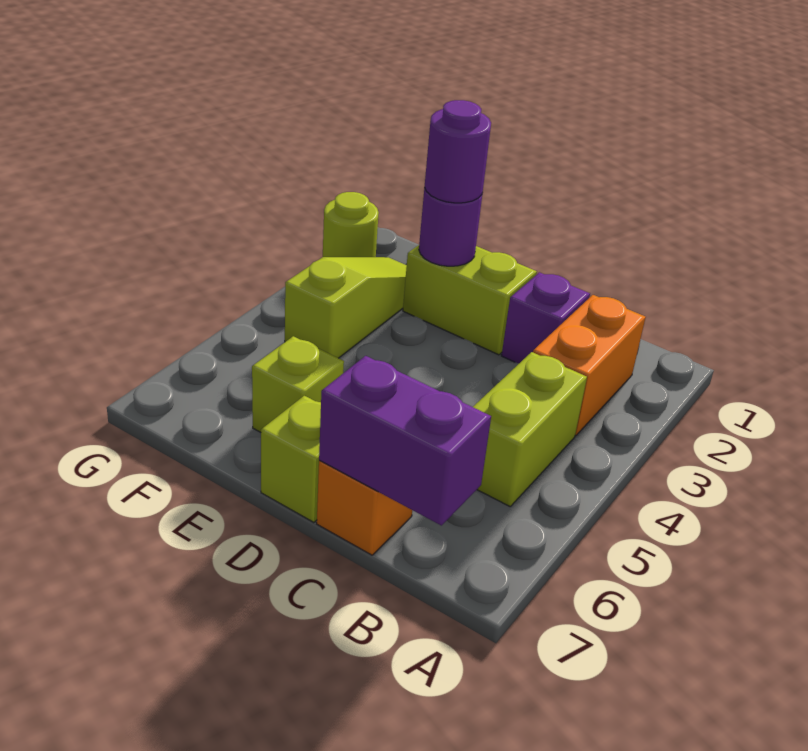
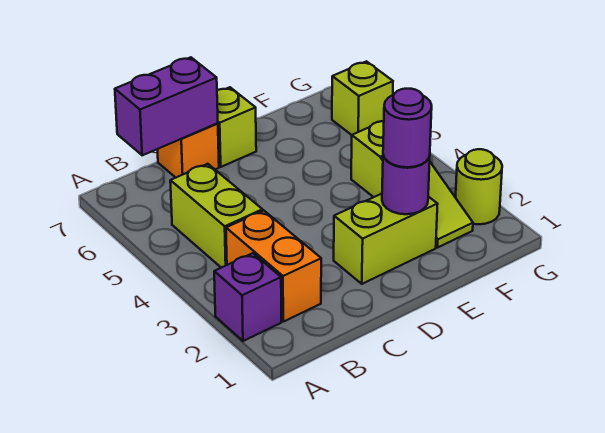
purple 1x1 brick [502,272,590,363] -> purple 1x1 brick moved to [214,253,281,341]
lime 1x1 brick [252,336,344,432] -> lime 1x1 brick moved to [332,61,393,135]

